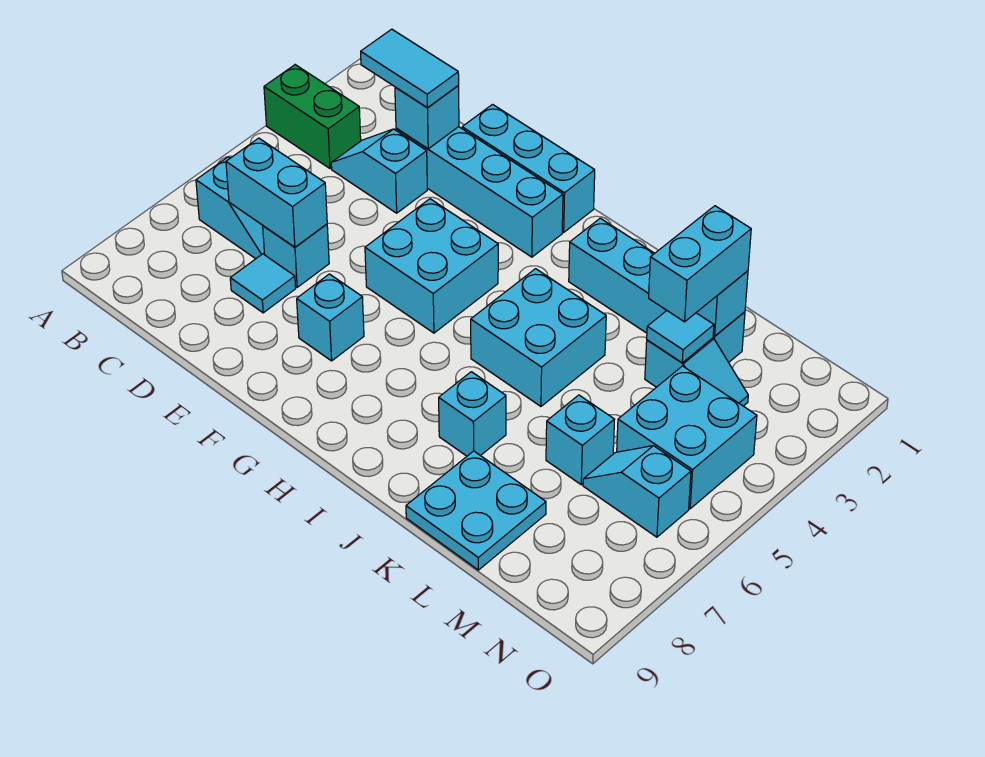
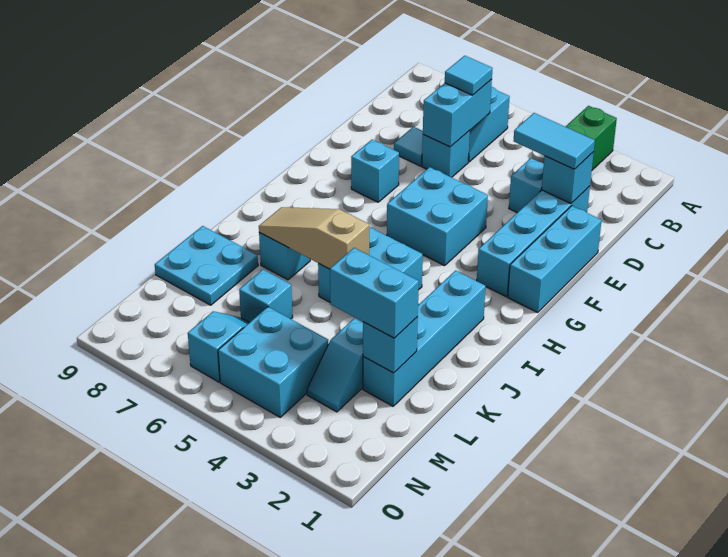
cyan 1x2 tile [361,29,459,108] -> cyan 1x2 tile turned to [514,113,595,169]
none -> tan 1x3 slope [259,207,369,269]
cyan 1x1 tile [647,311,714,363] -> cyan 1x1 tile moved to [445,56,493,95]

